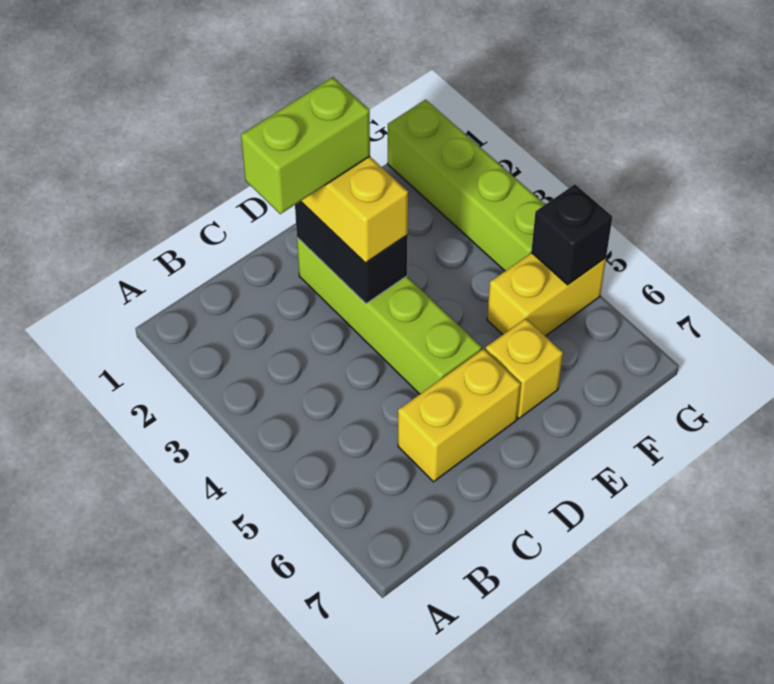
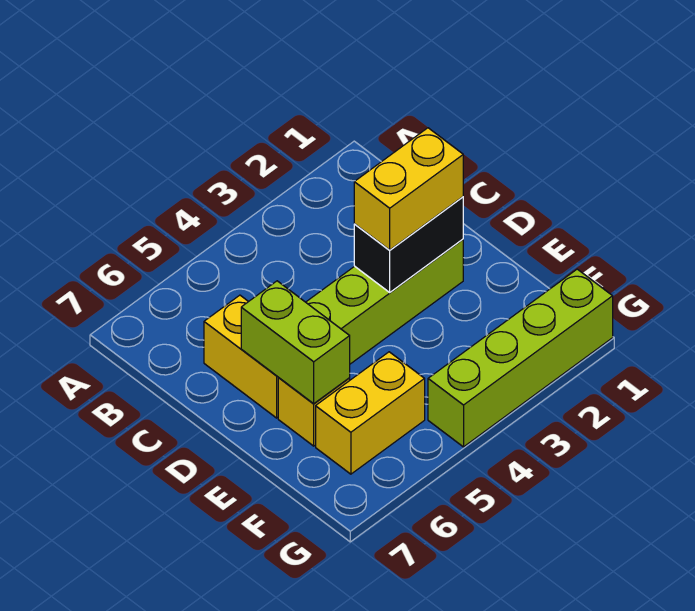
lime 1x2 brick [241,77,370,214] -> lime 1x2 brick moved to [241,281,350,403]
yellow 1x2 brick [487,253,606,336] -> yellow 1x2 brick turned to [316,352,425,474]
black 1x1 brick [531,184,612,285] -> none

